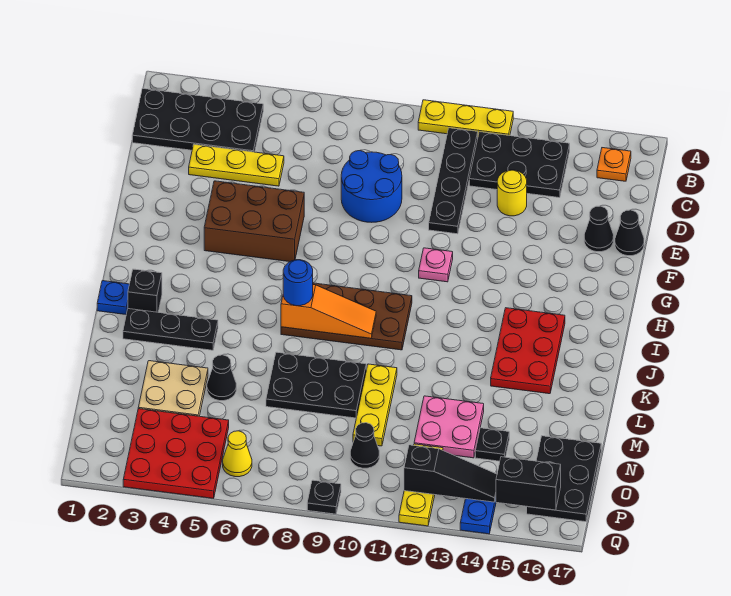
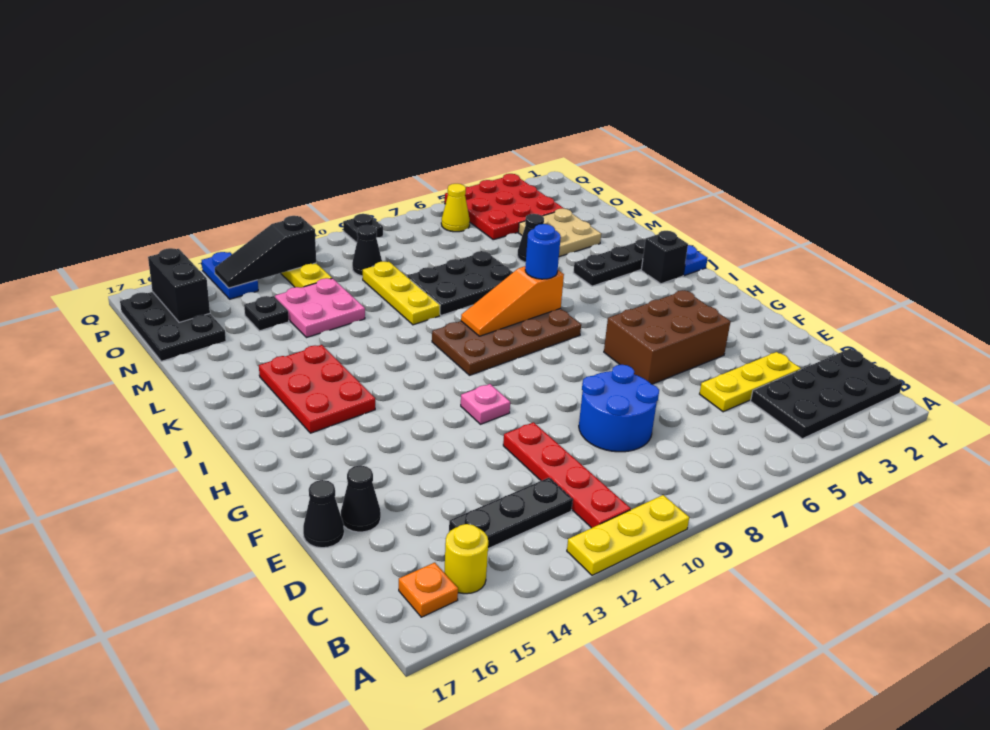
black 1x4 plate [429,128,478,234] -> red 1x4 plate [503,422,631,528]
black 2x3 plate [469,132,570,198] -> black 1x3 plate [449,478,573,549]
yellow 1x1 round brick [497,170,527,216] -> yellow 1x1 round brick moved to [444,524,488,594]
black 1x2 brick [496,457,561,510] -> black 1x2 brick turned to [148,248,210,322]

